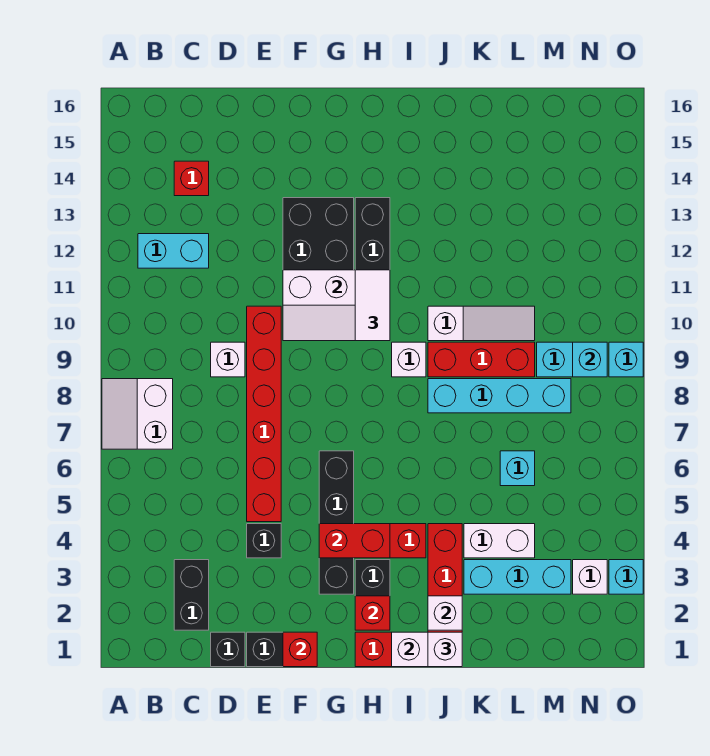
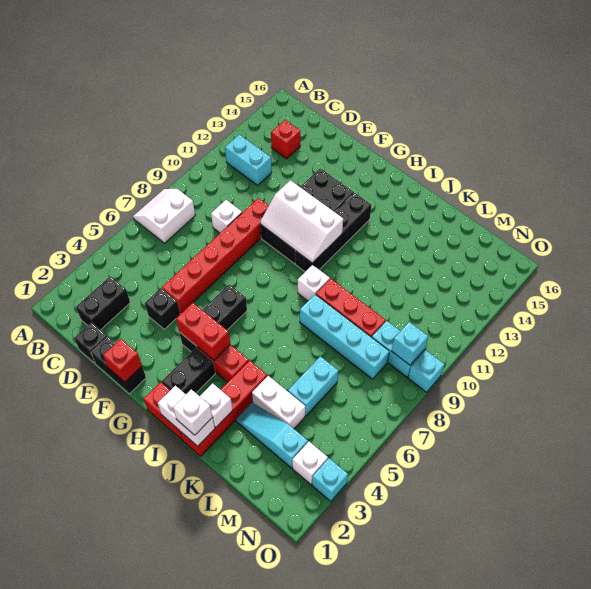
black 1x4 brick [319,451,354,594] -> black 1x3 brick [179,284,247,352]
red 1x1 brick [355,596,390,630] -> none
white 1x2 tile [355,270,390,341] -> none
white 1x3 slope [428,306,535,341] -> none
cyan 1x3 brick [464,560,571,594] -> cyan 1x3 slope [236,403,308,468]
cyan 1x1 brick [500,451,535,486] -> cyan 1x2 brick [288,356,338,416]

